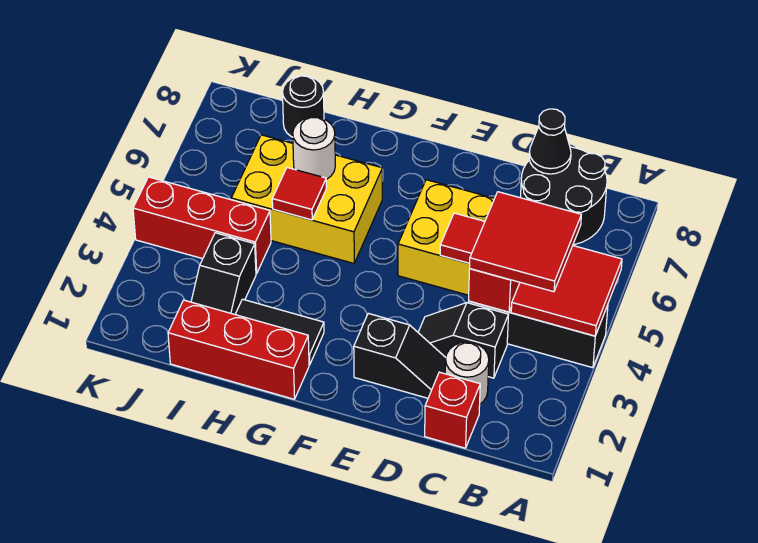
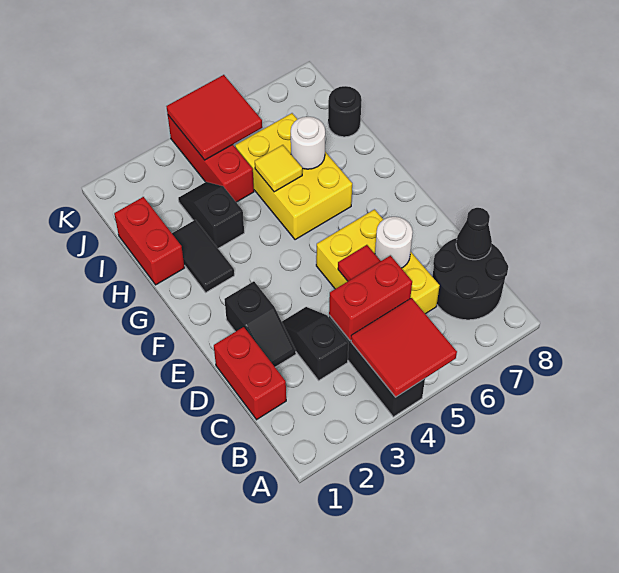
red 2x2 tile [469,192,581,292] -> red 2x2 tile moved to [167,75,262,160]
red 1x1 brick [425,372,480,448] -> red 1x2 brick [214,327,286,420]
white 1x1 round brick [445,342,489,404] -> white 1x1 round brick moved to [375,217,413,268]
red 1x3 brick [168,300,309,399] -> red 1x2 brick [114,197,185,285]
red 1x1 tile [272,168,326,220] -> yellow 1x1 tile [255,145,302,192]
black 1x2 slope [191,233,256,314] -> black 1x2 slope turned to [178,182,244,248]

